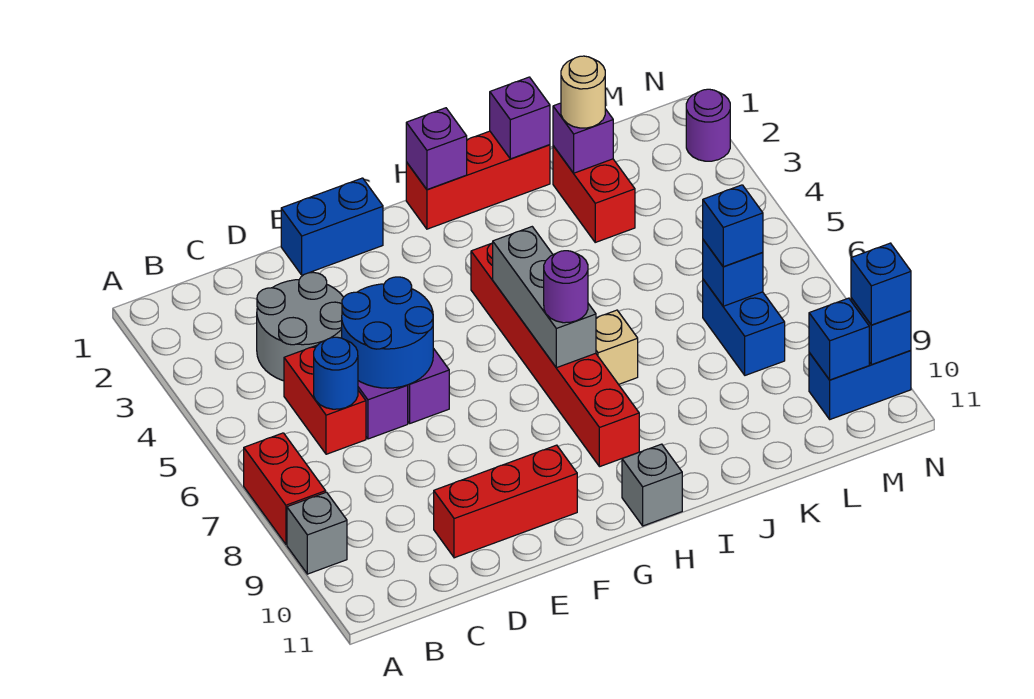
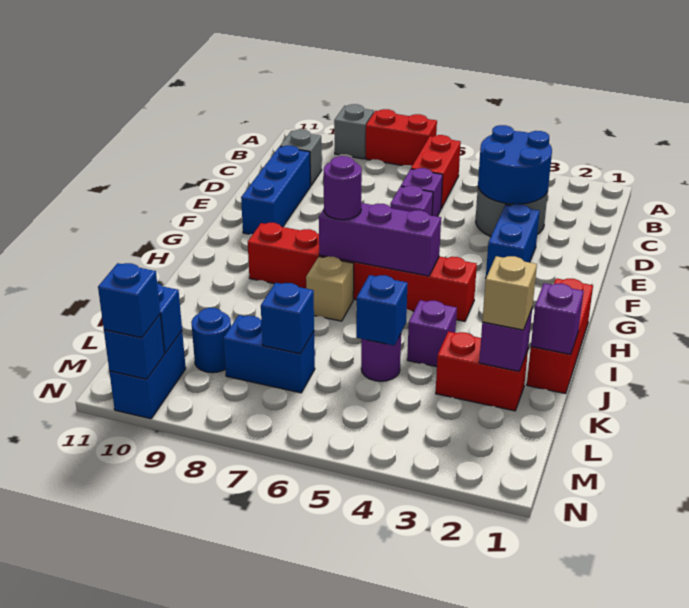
red 1x2 brick [284,345,366,454] -> red 1x2 brick turned to [411,135,461,209]
blue 1x1 round brick [314,337,358,409] -> blue 1x1 round brick moved to [191,308,231,373]
blue 2x2 round brick [342,277,433,388] -> blue 2x2 round brick moved to [478,125,552,204]
red 1x3 brick [434,445,577,558] -> blue 1x3 brick [241,145,311,234]
blue 1x2 brick [281,178,383,275] -> blue 1x2 brick moved to [486,204,540,277]
purple 1x1 brick [406,108,467,190] -> purple 1x1 brick moved to [407,300,457,367]
grey 1x3 brick [493,227,596,368] -> purple 1x3 brick [319,203,441,276]
grey 1x1 brick [622,444,682,526] -> grey 1x1 brick moved to [280,129,322,185]
tan 1x1 round brick [561,56,605,128] -> tan 1x1 brick [482,256,537,330]
blue 1x1 brick [703,185,763,267] -> blue 1x1 brick moved to [356,275,408,346]
purple 1x1 round brick [686,89,730,161] -> purple 1x1 round brick moved to [361,334,401,381]

